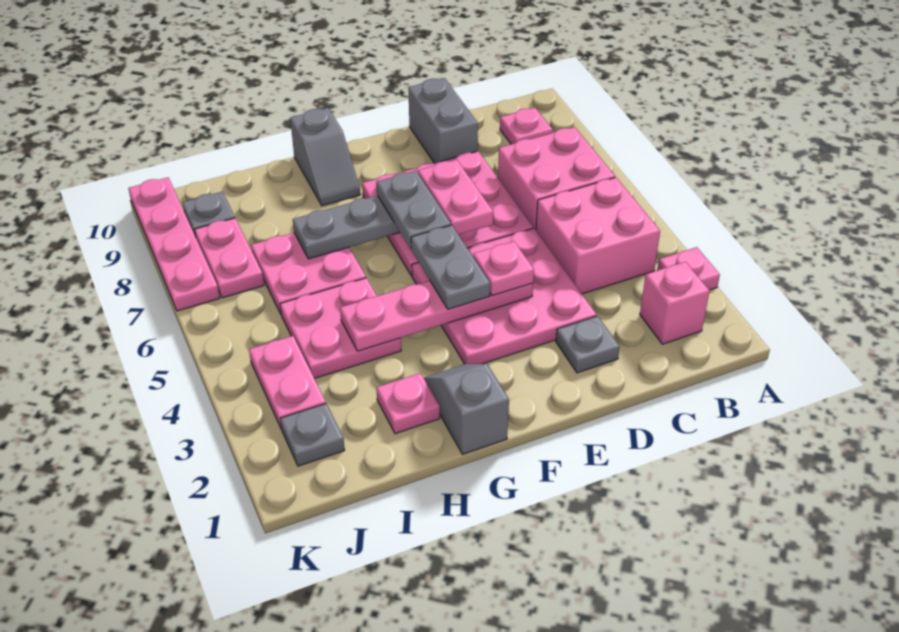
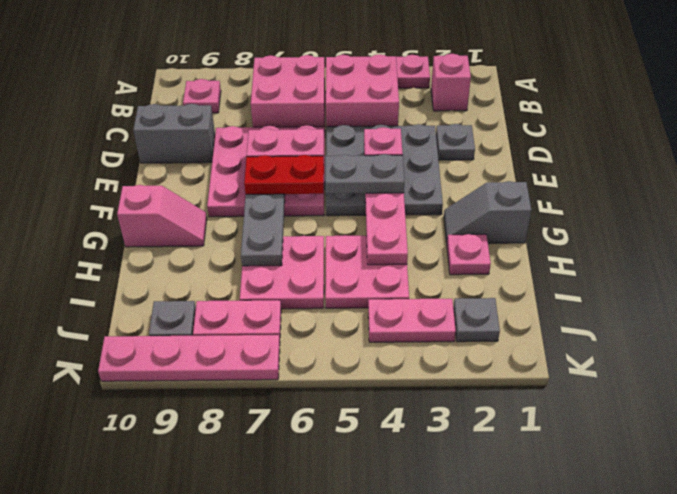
pink 3x3 plate [412,228,597,364] -> grey 3x3 plate [326,124,443,216]
grey 1x2 plate [377,171,451,249] -> red 1x2 plate [244,155,324,194]
grey 1x2 slope [290,108,360,206] -> pink 1x2 slope [117,185,207,247]

